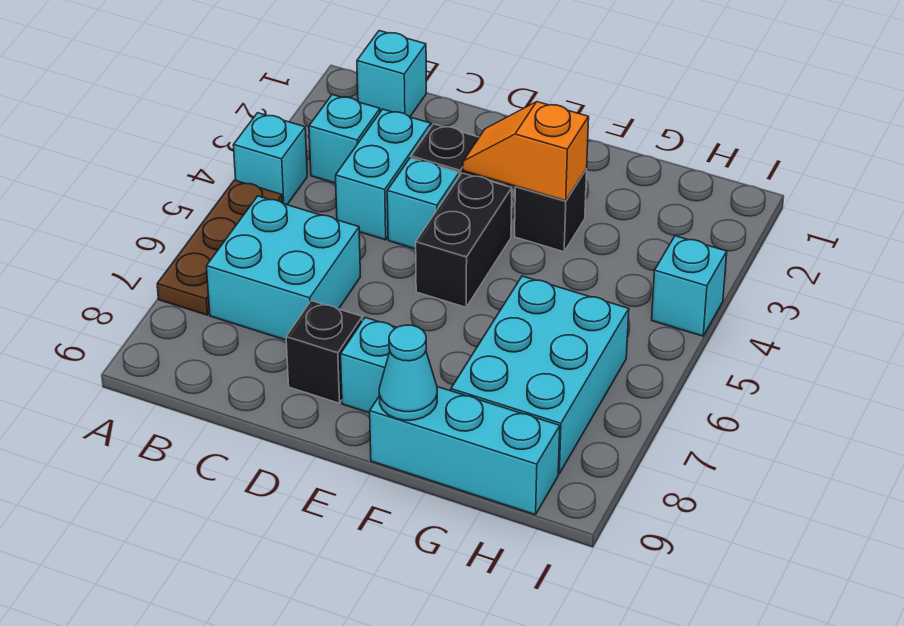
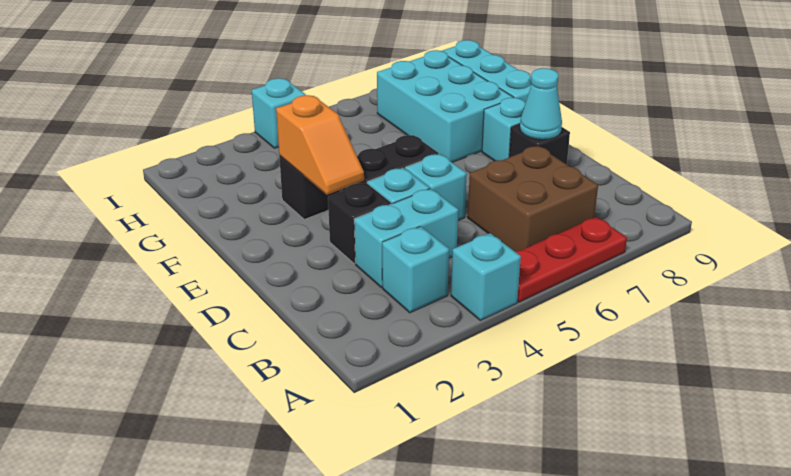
brown 1x3 plate [157,180,283,315] -> red 1x3 plate [515,217,627,302]
cyan 1x1 brick [357,31,426,117] -> cyan 1x1 brick moved to [405,154,467,220]
cyan 2x2 brick [206,196,360,340] -> brown 2x2 brick [468,146,598,251]
cyan 1x1 cone [379,325,437,420] -> cyan 1x1 cone moved to [520,68,562,140]
cyan 2x3 brick [451,276,629,474] -> cyan 2x3 brick turned to [377,50,513,163]

